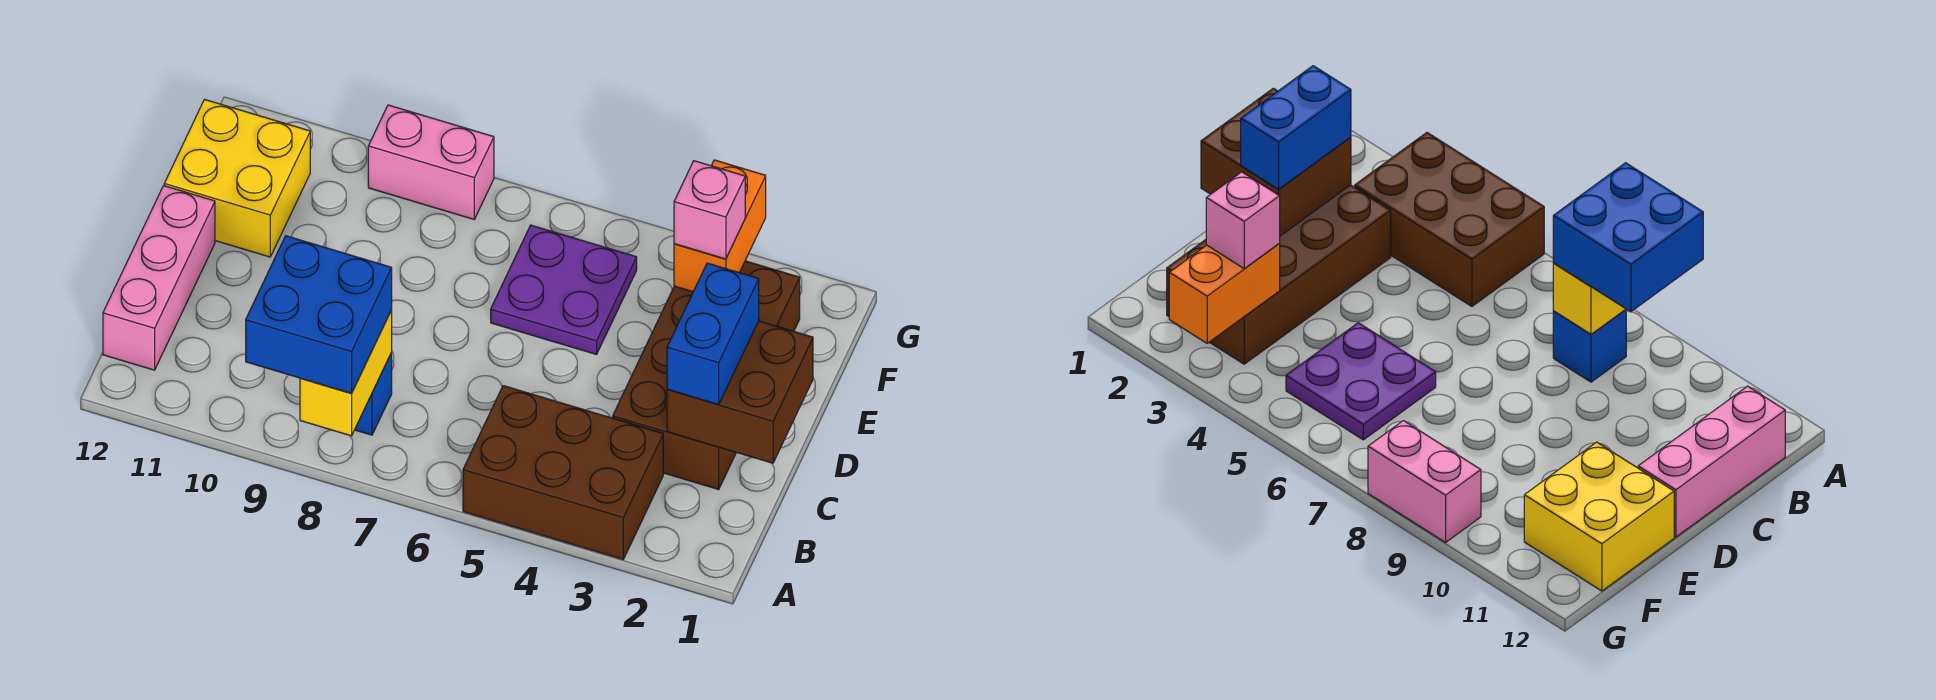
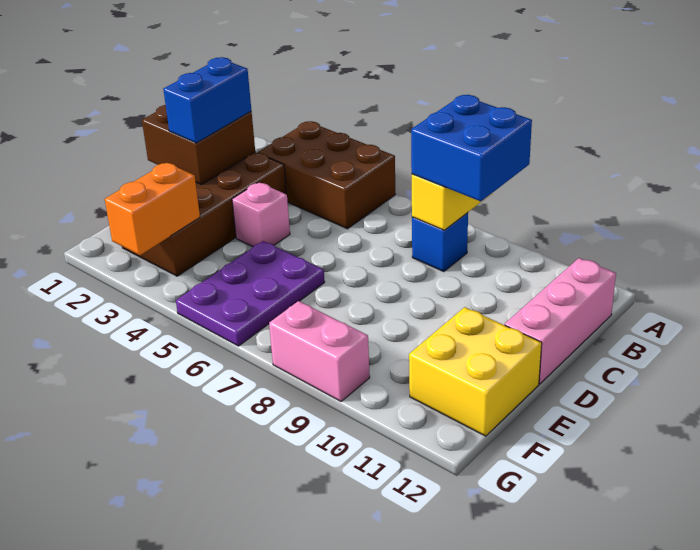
purple 2x2 plate [491,225,637,355] -> purple 2x3 plate [176,241,325,346]
pink 1x1 brick [674,161,745,259] -> pink 1x1 brick moved to [232,182,290,247]

